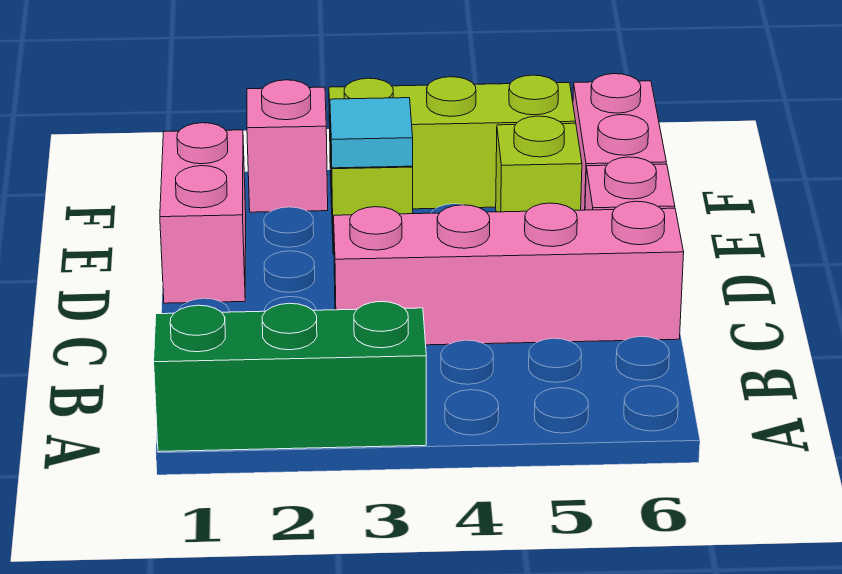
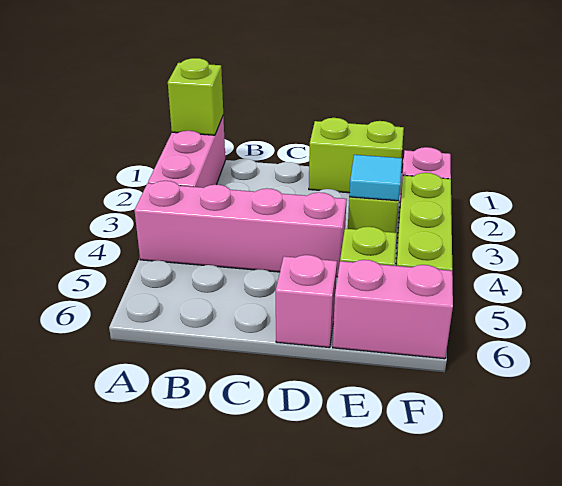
green 1x3 brick [154,302,426,452] -> pink 1x3 brick [148,116,225,188]
none -> lime 1x1 brick [168,58,223,135]
pink 1x4 brick [334,201,684,345] -> pink 1x4 brick turned to [134,181,347,277]
pink 1x2 brick [160,123,246,303] -> lime 1x2 brick [309,118,404,193]

